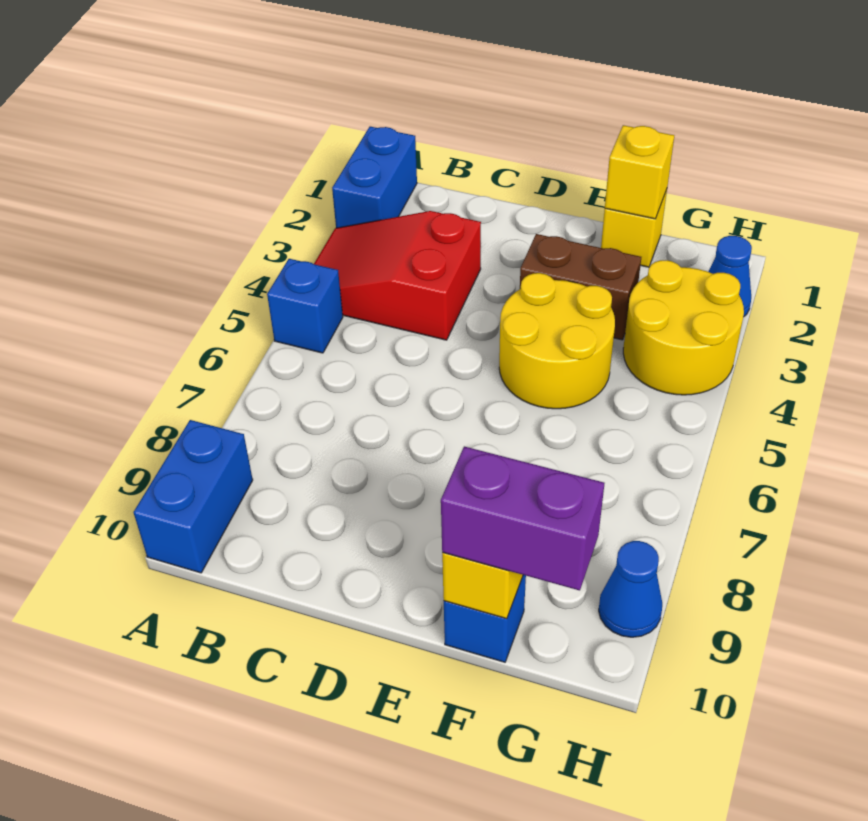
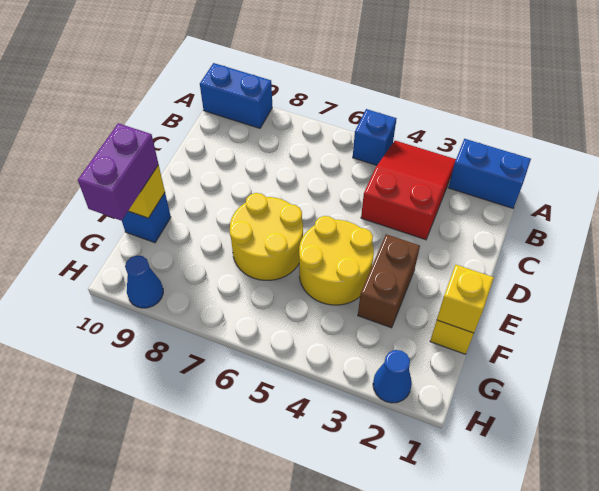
yellow 2x2 round brick [623,260,744,395] -> yellow 2x2 round brick moved to [230,193,303,280]

